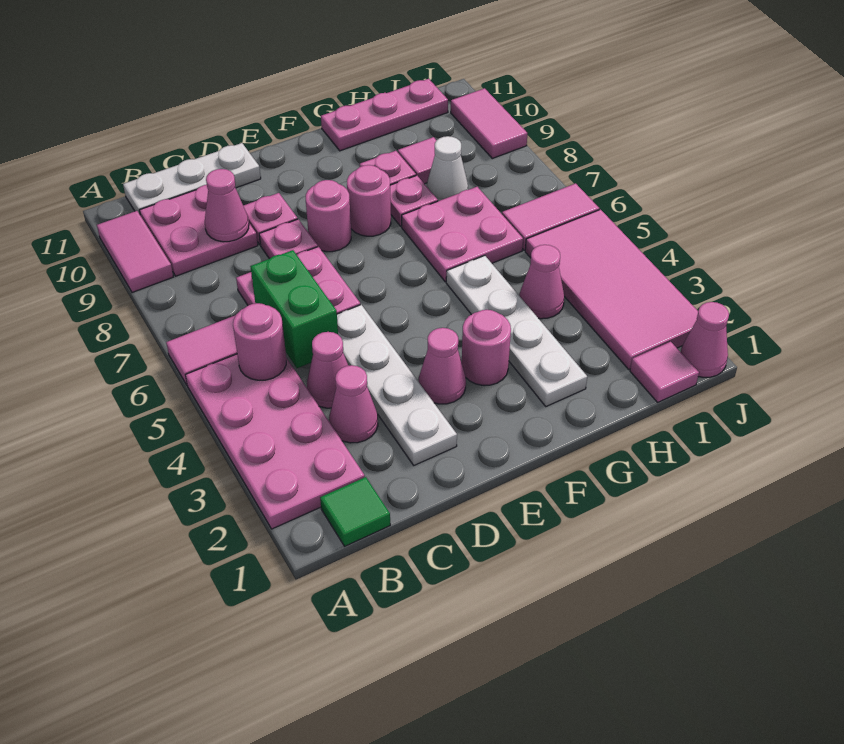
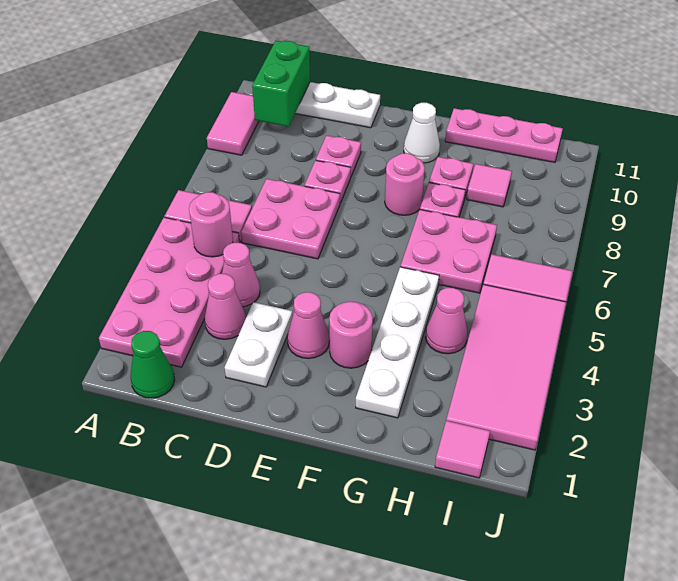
green 1x1 tile [320,477,390,546] -> green 1x1 cone [131,331,175,398]
pink 2x2 plate [140,185,258,276] -> none
green 1x2 brick [250,250,338,368] -> green 1x2 brick moved to [252,41,310,127]
pink 1x1 cone [205,169,249,242] -> none
white 1x4 plate [337,305,457,465] -> white 1x2 plate [225,302,293,387]
pink 1x1 round brick [306,180,351,252] -> none
white 1x1 cone [427,136,468,201] -> white 1x1 cone moved to [404,103,440,163]
pink 1x1 cone [681,302,729,378] -> none
pink 1x2 tile [451,88,528,158] -> none

